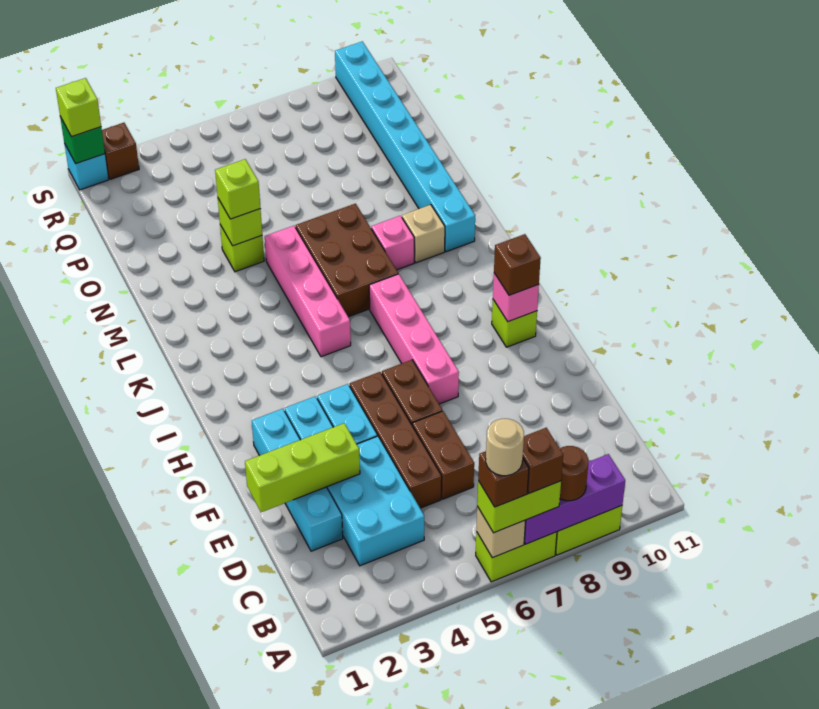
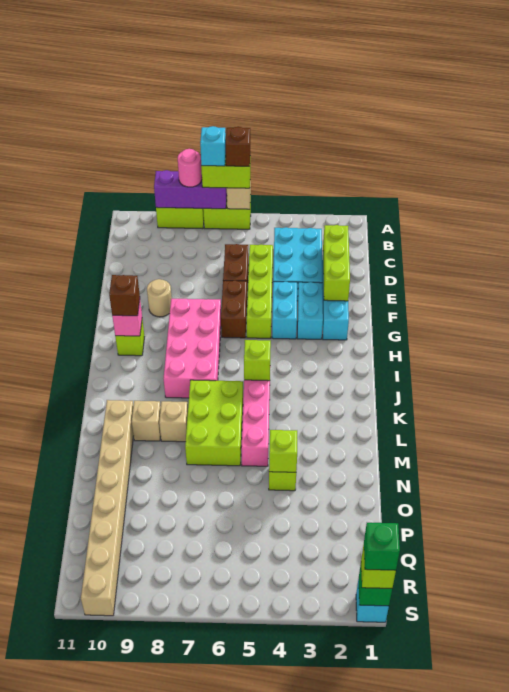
tan 1x1 round brick [486,419,524,476] -> tan 1x1 round brick moved to [147,279,172,317]
brown 1x1 brick [523,428,563,493] -> cyan 1x1 brick [200,126,226,166]
brown 1x1 round brick [560,446,588,501] -> pink 1x1 round brick [178,149,202,187]
brown 1x4 brick [350,372,442,508] -> lime 1x4 brick [247,245,273,338]
lime 1x3 brick [245,423,360,512] -> lime 1x3 brick turned to [323,225,350,301]
pink 1x4 brick [369,274,459,404] -> pink 2x4 brick [164,299,221,398]
brown 2x3 brick [296,204,398,317] -> lime 2x3 brick [185,380,243,466]
pink 1x1 brick [371,216,414,270] -> tan 1x1 brick [159,401,188,442]
cyan 1x8 brick [335,41,475,252] -> tan 1x8 brick [81,400,134,616]
lime 1x1 brick [215,159,260,219] -> lime 1x1 brick moved to [244,340,271,381]
none -> green 1x1 brick [364,523,400,570]
brown 1x1 brick [102,123,139,179] -> none

